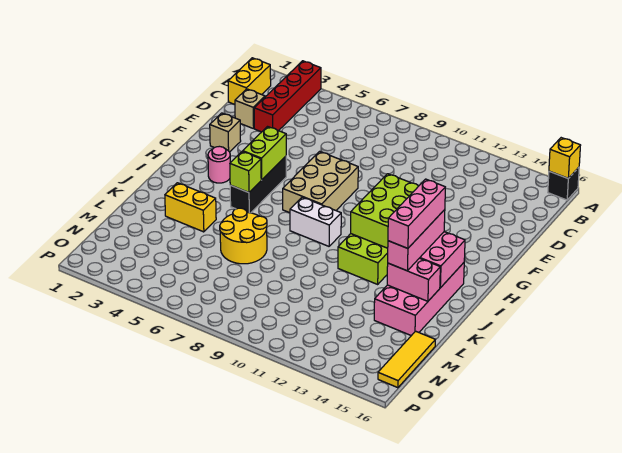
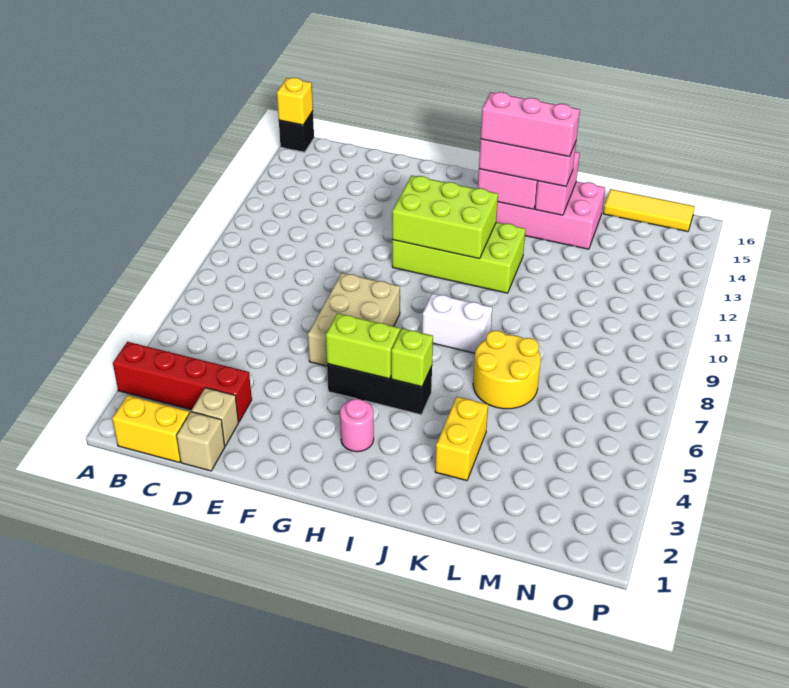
tan 1x1 brick [210,113,241,152] -> tan 1x1 brick moved to [176,412,225,471]
tan 2x3 brick [283,151,358,213] -> tan 2x3 brick turned to [308,273,400,366]
white 1x2 brick [290,197,341,246] -> white 1x2 brick turned to [422,293,492,353]

